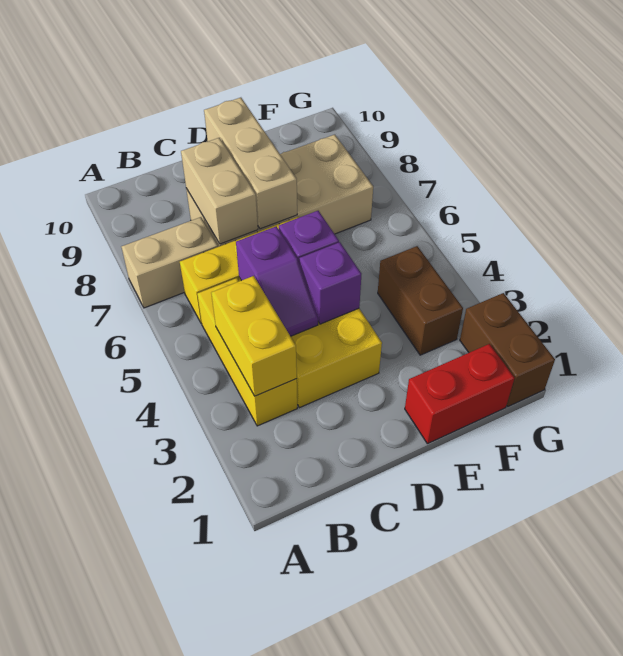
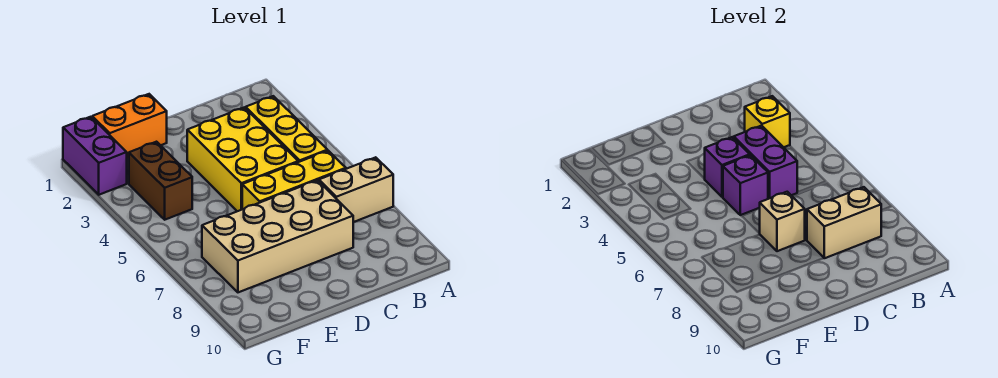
yellow 1x2 brick [211,276,297,396] -> yellow 1x1 brick [745,96,790,147]
purple 1x2 slope [236,226,318,336] -> purple 1x2 brick [734,126,797,199]
tan 1x2 brick [181,138,258,244] -> tan 1x2 brick turned to [807,187,881,258]
tan 1x3 brick [204,98,297,229] -> tan 1x1 brick [760,192,805,251]
red 1x2 brick [405,344,515,444] -> orange 1x2 brick [92,94,167,159]
brown 1x2 brick [460,293,555,407] -> purple 1x2 brick [63,117,127,195]

